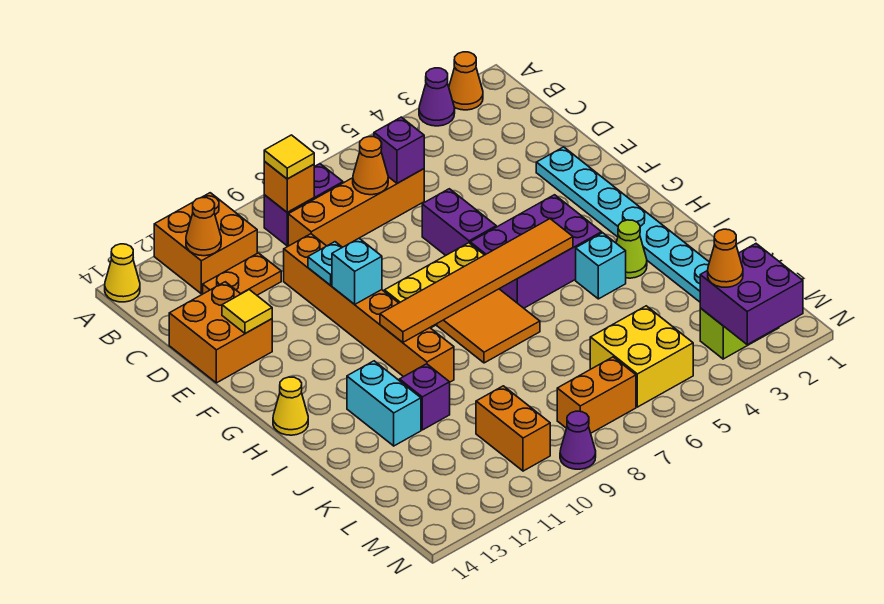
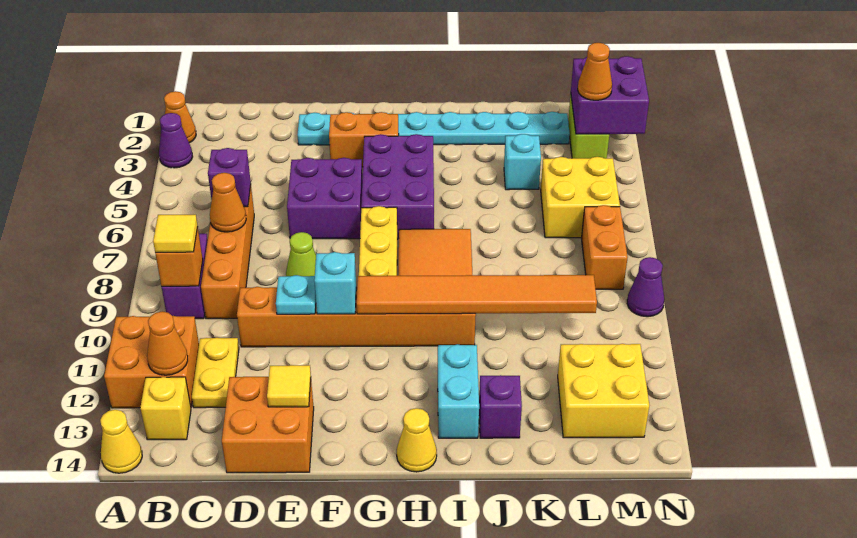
none -> yellow 1x1 brick [140,377,191,440]
orange 1x2 plate [203,253,281,295] -> yellow 1x2 plate [192,338,239,408]
purple 1x2 brick [422,189,496,255] -> purple 2x2 brick [287,158,362,239]
orange 1x6 tile [380,219,573,342] -> orange 1x6 tile turned to [357,275,597,314]
lime 1x1 cone [616,220,647,278] -> lime 1x1 cone moved to [286,232,316,276]
cyan 1x1 brick [576,233,626,299] -> cyan 1x1 brick moved to [504,134,541,190]
cyan 1x2 brick [347,361,421,446] -> cyan 1x2 brick turned to [438,344,479,438]
purple 1x1 brick [399,364,450,430] -> purple 1x1 brick moved to [479,375,522,438]
orange 1x2 brick [476,386,550,471] -> orange 1x2 brick moved to [329,112,399,167]
none -> yellow 2x2 brick [558,344,649,438]

